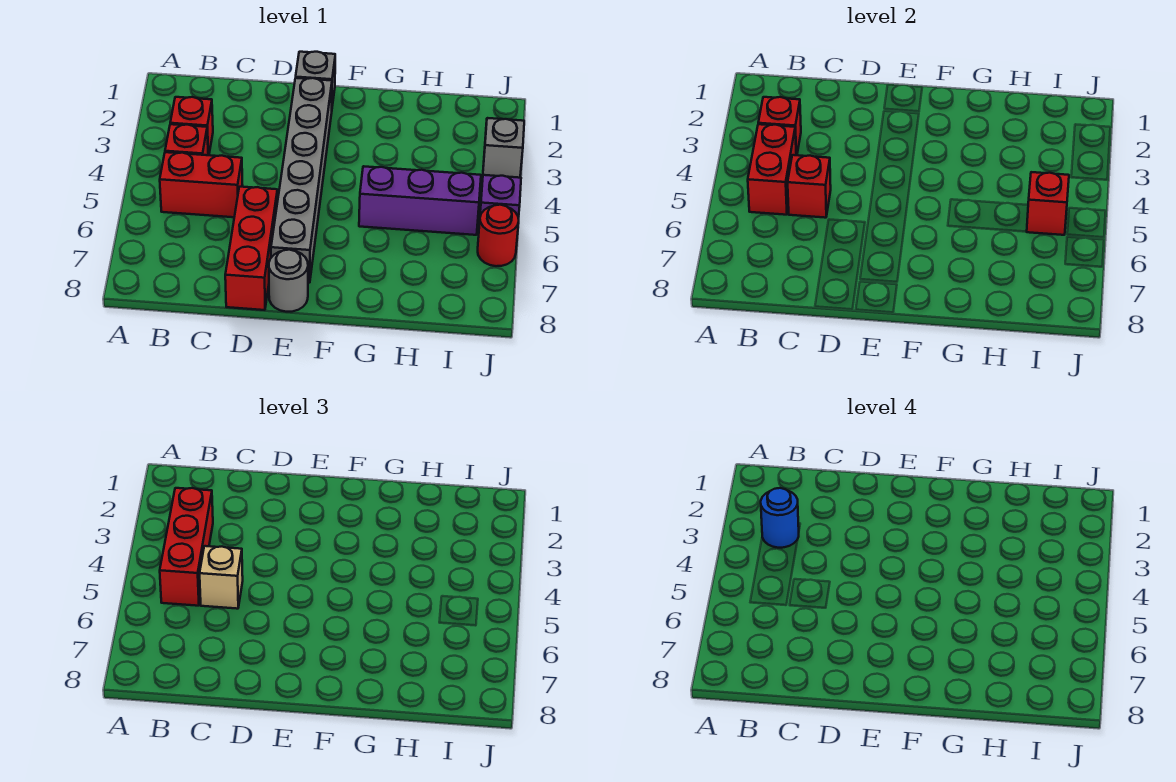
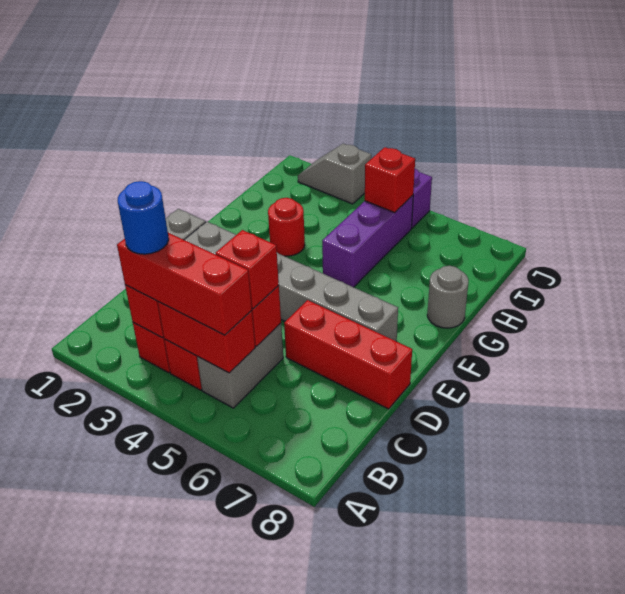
red 1x2 brick [160,152,243,217] -> grey 1x2 brick [197,323,283,408]
tan 1x1 brick [200,546,243,609] -> red 1x1 brick [215,230,279,309]
grey 1x1 round brick [269,250,308,312] -> grey 1x1 round brick moved to [427,266,468,328]
red 1x1 round brick [478,205,519,266] -> red 1x1 round brick moved to [268,198,305,256]

